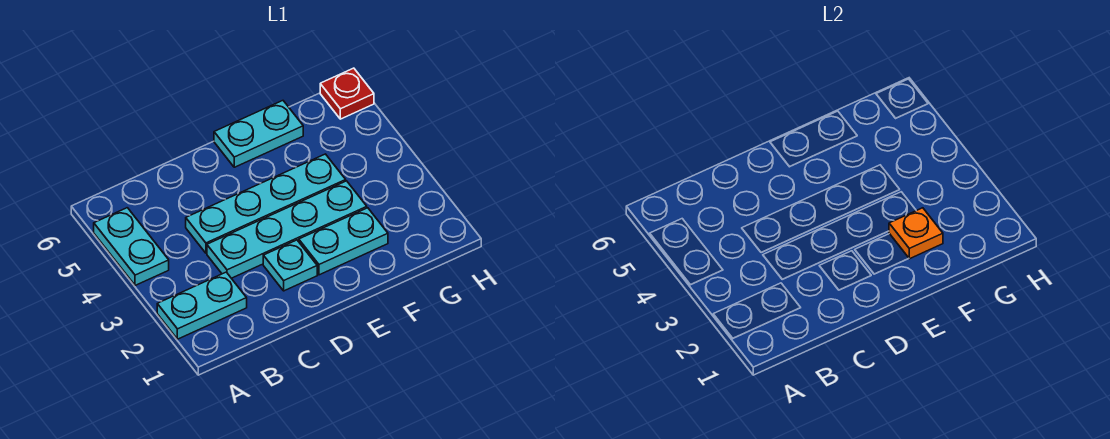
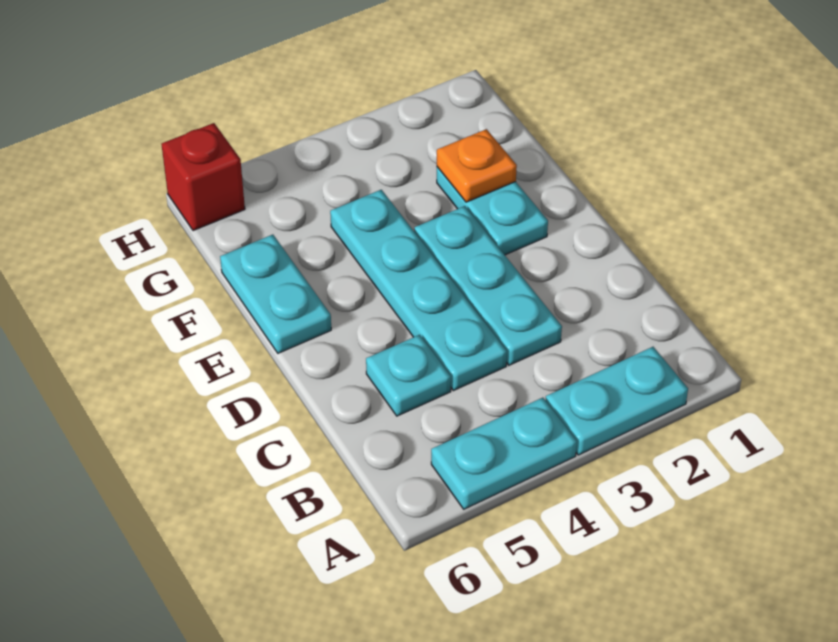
cyan 1x2 plate [157,272,247,339] -> cyan 1x2 plate turned to [546,347,688,455]
cyan 1x4 plate [207,181,367,278] -> cyan 1x3 plate [414,206,562,365]
cyan 1x1 plate [263,240,317,291] -> cyan 1x1 plate moved to [366,335,451,416]
red 1x1 plate [320,68,374,119] -> red 1x1 brick [161,123,245,231]

